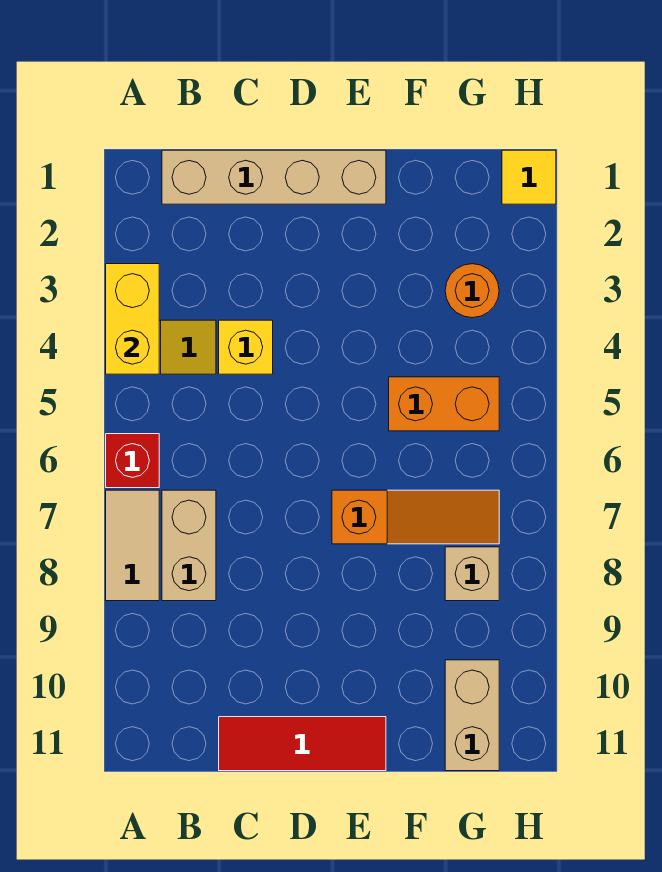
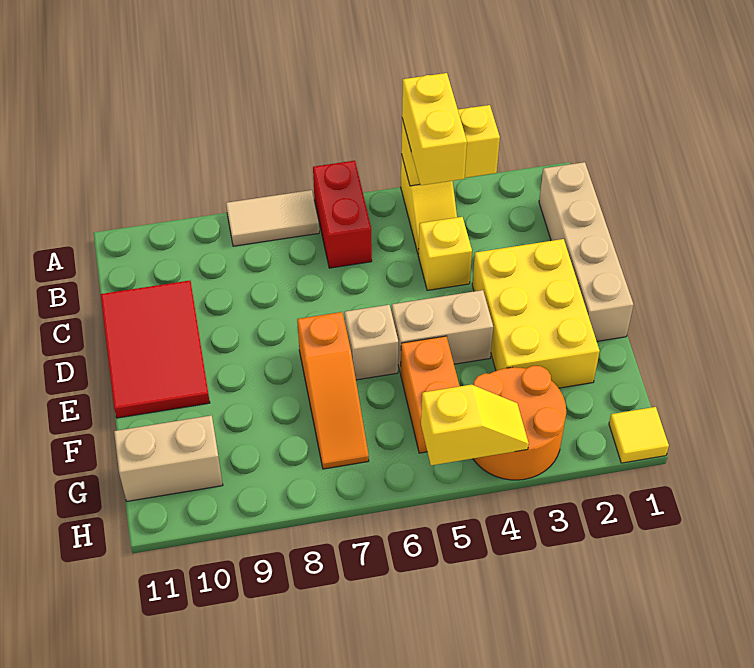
none -> yellow 1x2 brick [402,73,467,185]
red 1x1 brick [106,434,159,488] -> red 1x2 brick [313,161,372,268]
tan 1x2 brick [162,490,216,601] -> tan 1x2 brick moved to [392,290,493,373]
red 1x3 tile [219,717,386,771] -> red 2x3 tile [101,281,210,418]
none -> yellow 2x3 brick [472,239,600,388]
orange 1x1 round brick [445,264,499,318] -> orange 2x2 round brick [473,366,566,480]
tan 1x1 brick [445,547,499,601] -> tan 1x1 brick moved to [345,305,398,380]
none -> yellow 1x2 slope [421,385,529,465]

